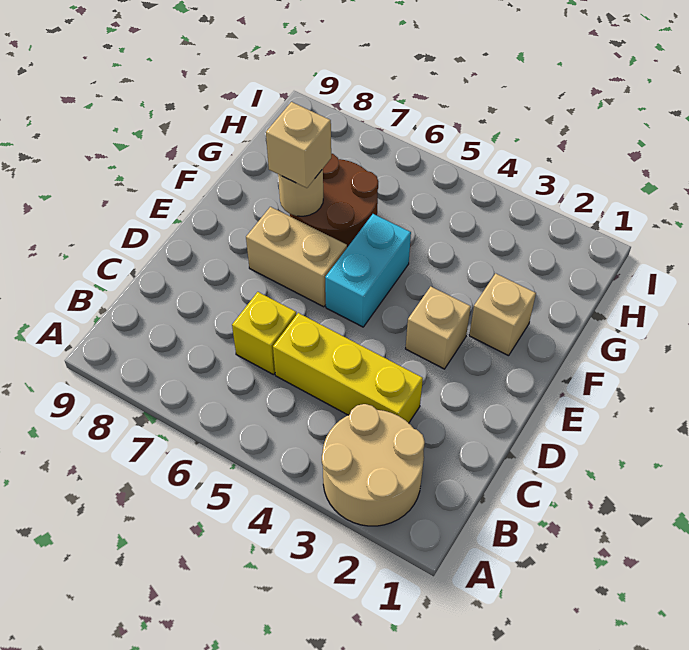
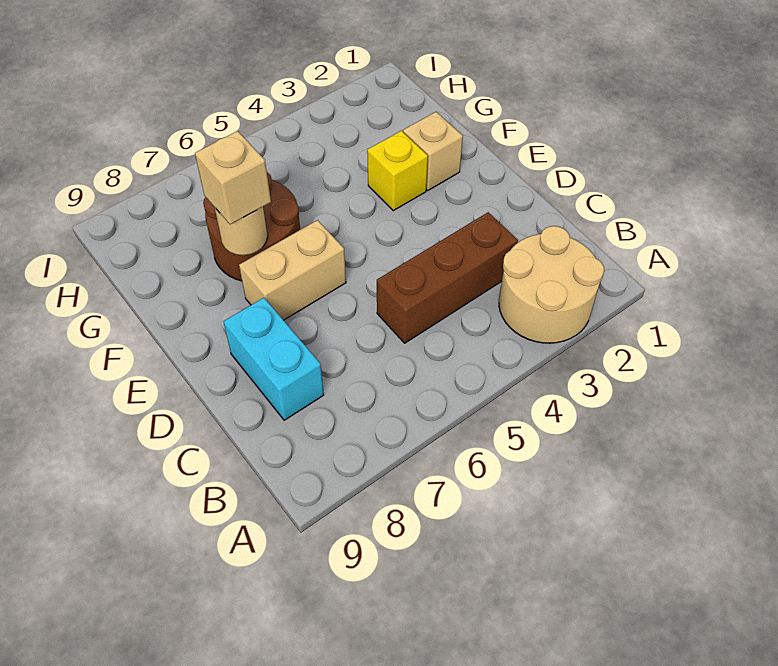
yellow 1x3 brick [273,313,423,423] -> brown 1x3 brick [377,212,518,343]
yellow 1x1 brick [232,292,296,375] -> yellow 1x1 brick moved to [367,131,428,211]
tan 1x1 brick [406,287,471,369] -> none
cyan 1x2 brick [325,214,411,327] -> cyan 1x2 brick moved to [223,298,324,420]

